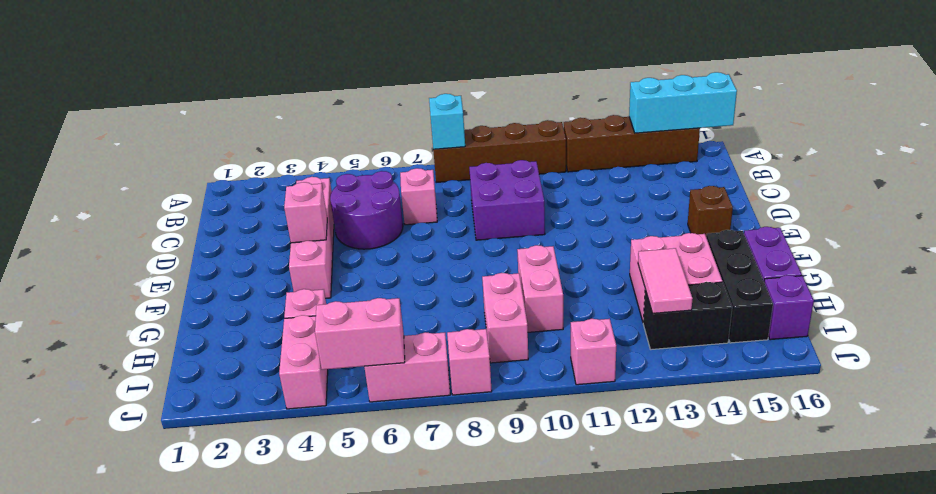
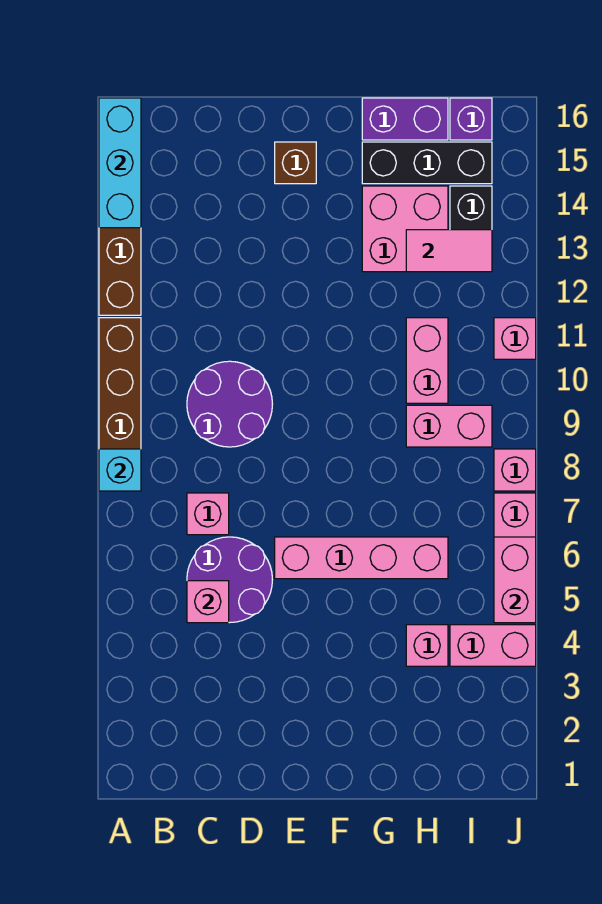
pink 1x4 brick [289,177,334,299] -> pink 1x4 brick moved to [275,537,448,579]
purple 2x2 brick [469,160,545,240] -> purple 2x2 round brick [187,361,272,447]
pink 1x1 brick [284,182,327,243] -> pink 1x1 brick moved to [187,581,229,623]
pink 1x2 brick [517,245,563,332] -> pink 1x2 brick turned to [406,318,448,403]

